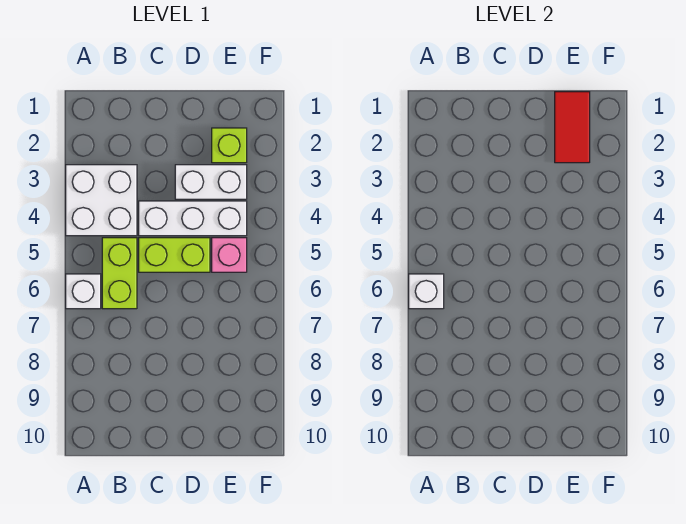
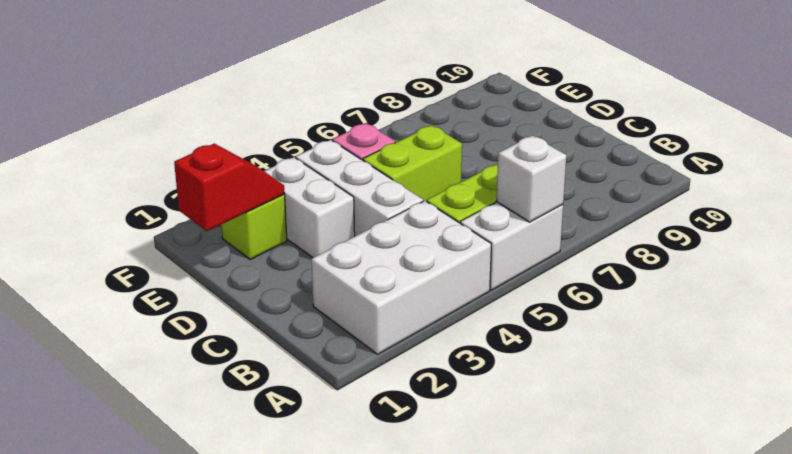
white 2x2 brick [66,165,137,236] -> white 2x3 brick [311,201,491,354]
white 1x1 brick [66,274,101,309] -> white 1x2 brick [460,202,563,290]
lime 1x2 brick [139,238,210,272] -> lime 1x2 brick turned to [363,125,462,201]
red 1x2 tile [555,92,590,163] -> red 1x2 slope [174,144,285,231]

